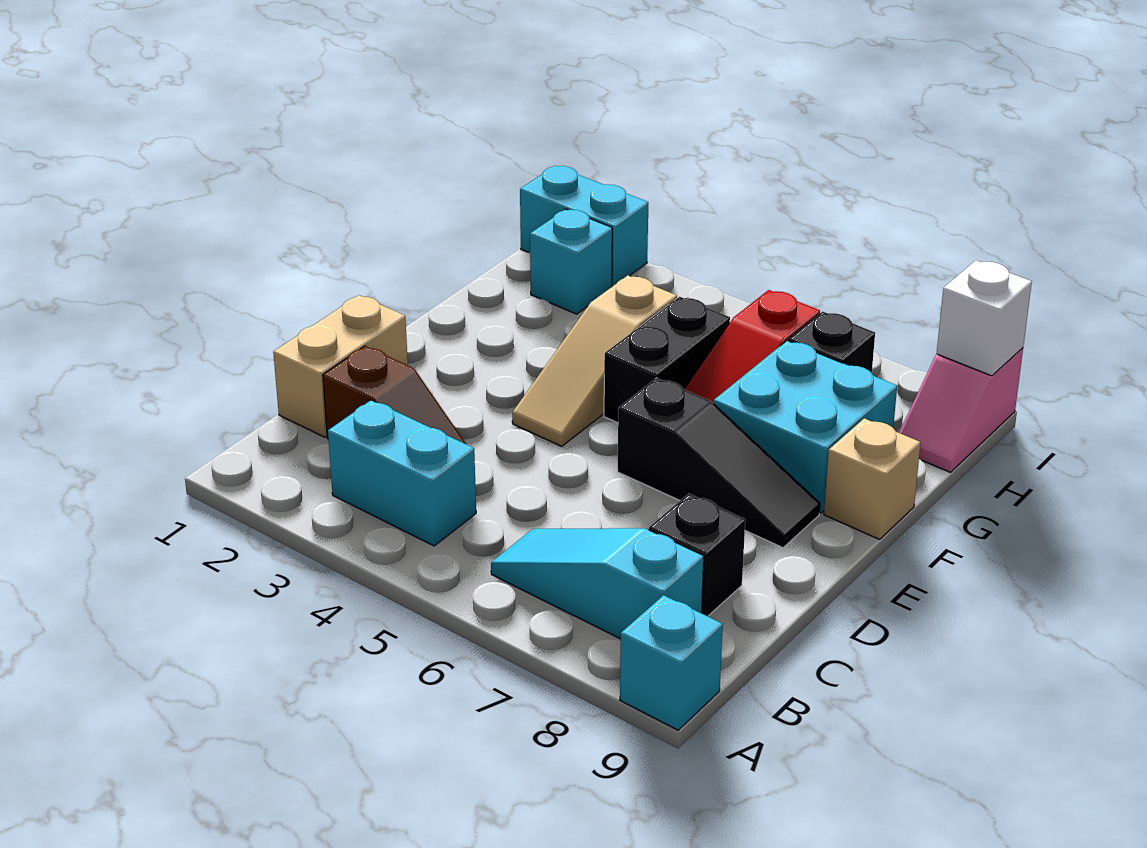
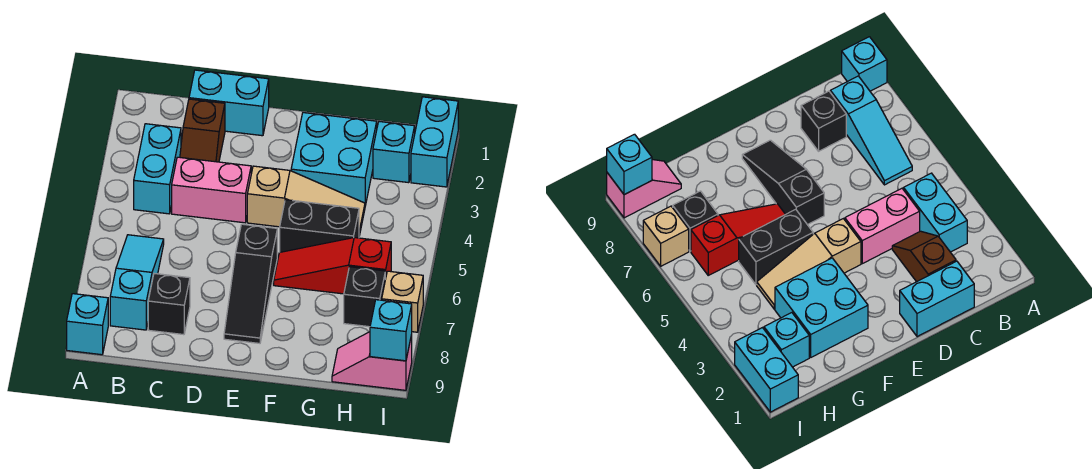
tan 1x2 brick [273,295,408,437] -> cyan 1x2 brick [189,70,269,136]
none -> pink 1x2 brick [172,157,251,223]
tan 1x3 slope [512,276,677,446] -> tan 1x3 slope turned to [247,166,365,236]
cyan 2x2 brick [714,341,897,513] -> cyan 2x2 brick moved to [291,113,377,206]
tan 1x1 brick [824,418,921,539] -> tan 1x1 brick moved to [382,271,423,332]
white 1x1 brick [937,261,1032,376] -> cyan 1x1 brick [370,300,412,361]

